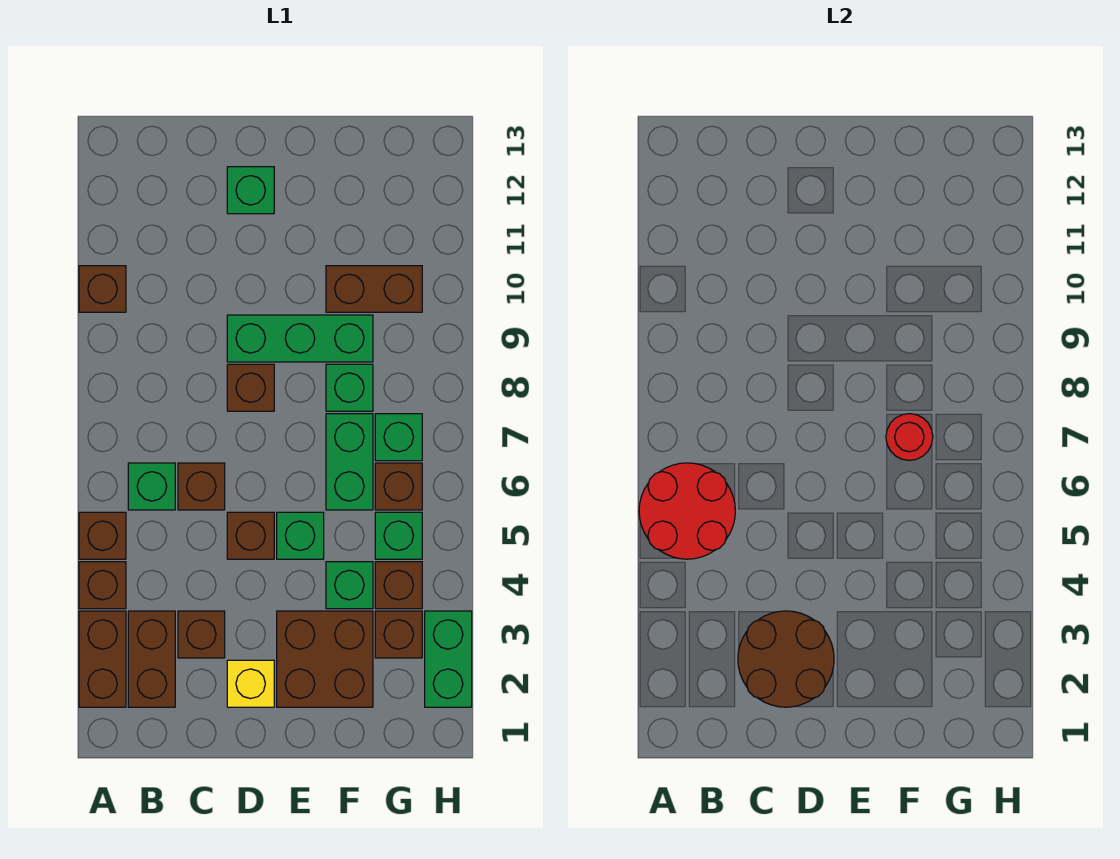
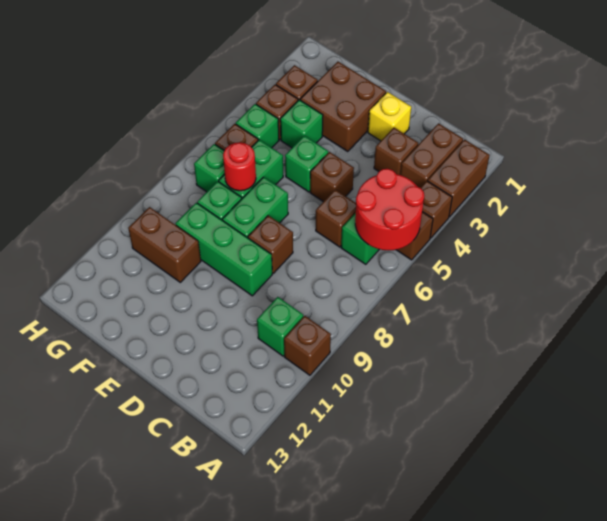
brown 2x2 round brick [738,611,834,707] -> none
green 1x1 brick [227,167,274,214] -> green 1x1 brick moved to [257,297,303,356]
green 1x2 brick [425,611,472,707] -> green 1x2 brick moved to [222,177,288,238]

